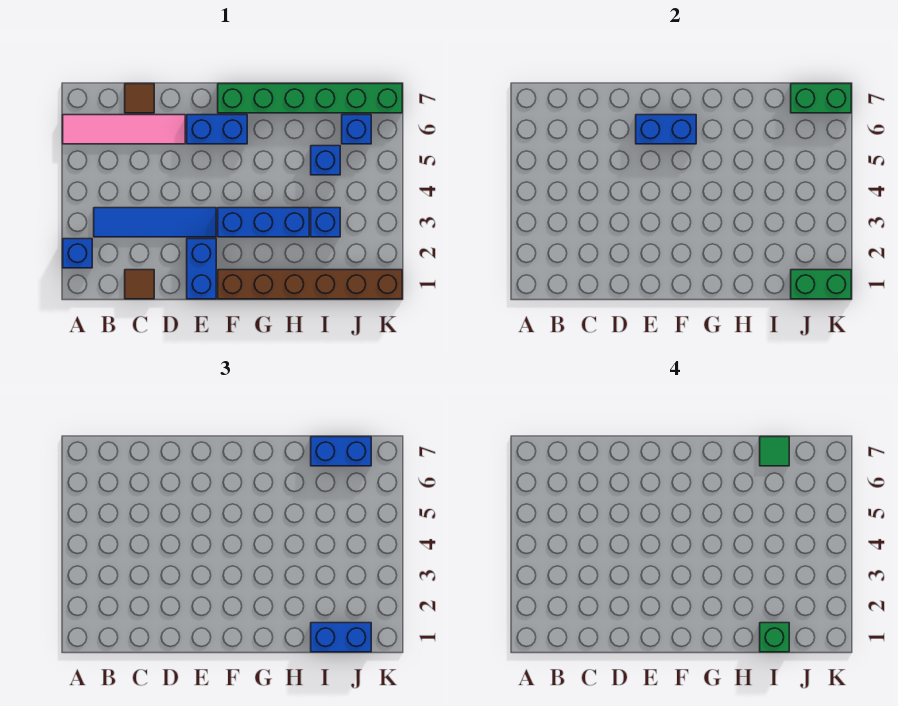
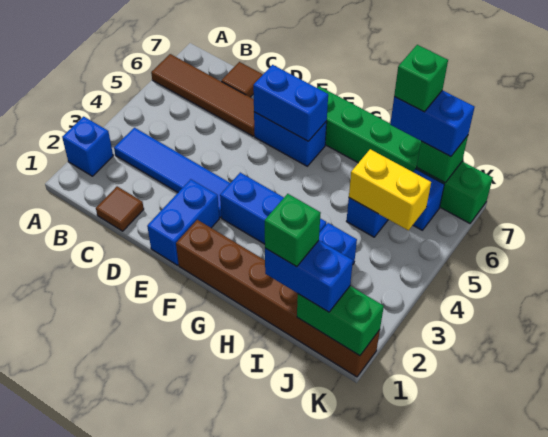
pink 1x4 tile [63,115,185,144] -> brown 1x4 tile [151,54,254,136]
none -> yellow 1x2 brick [349,149,431,230]
green 1x1 tile [760,437,789,466] -> green 1x1 brick [394,45,448,112]
green 1x2 brick [791,84,851,113] -> green 1x1 brick [417,136,468,183]

